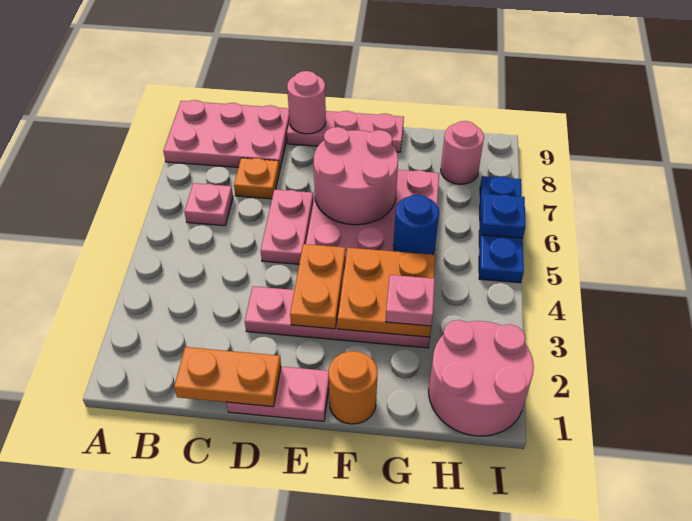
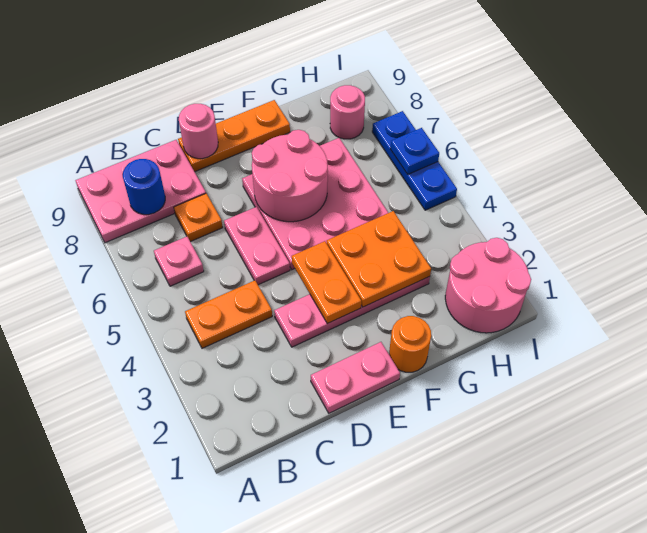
orange 1x2 plate [174,347,281,407] -> orange 1x2 plate moved to [185,280,272,348]
pink 1x3 plate [287,111,404,152] -> orange 1x3 plate [178,100,290,172]
pink 1x1 plate [386,275,435,326] -> none
blue 1x1 round brick [393,194,439,255] -> blue 1x1 round brick moved to [123,159,165,215]

